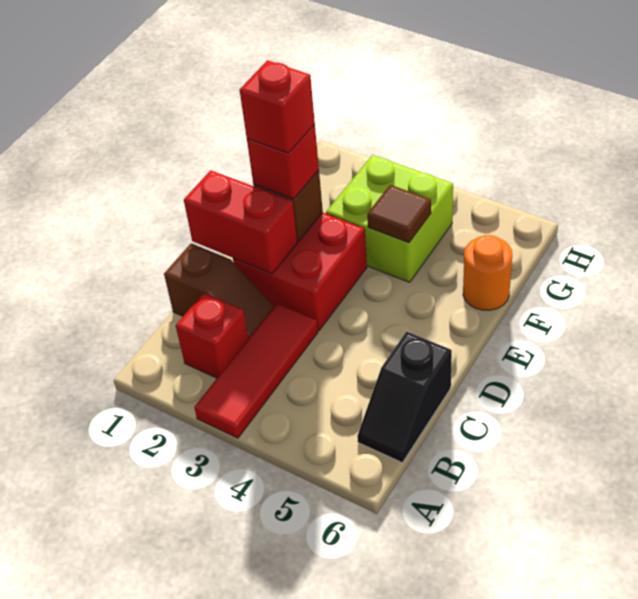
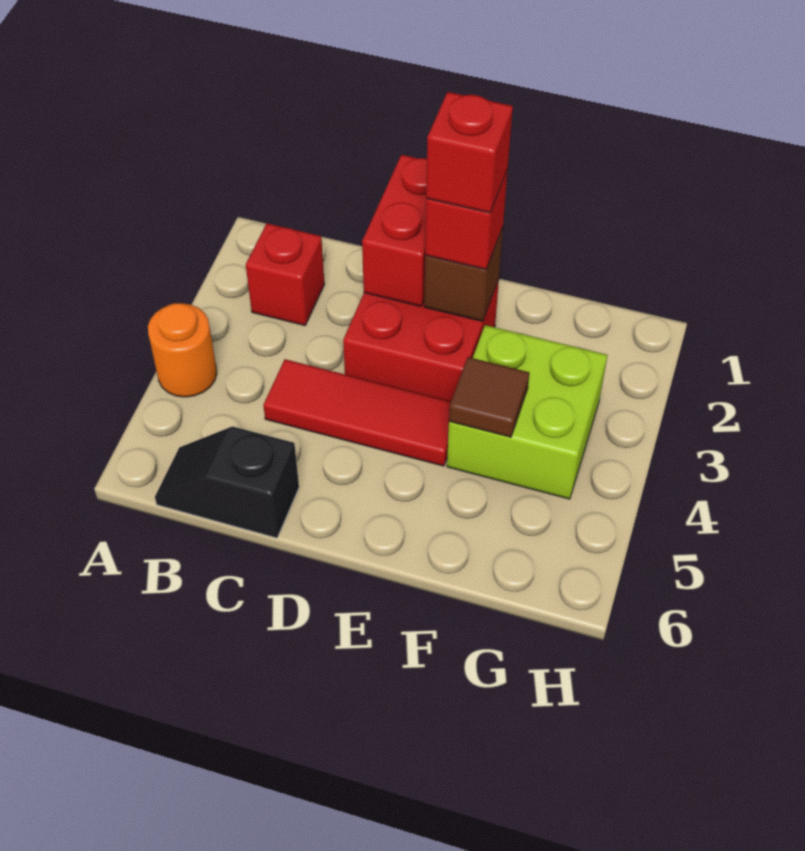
red 1x3 tile [194,303,318,438] -> red 1x3 tile moved to [263,359,451,466]
brown 1x2 slope [164,243,274,339] -> none
orange 1x1 round brick [463,235,512,310] -> orange 1x1 round brick moved to [148,303,217,397]

